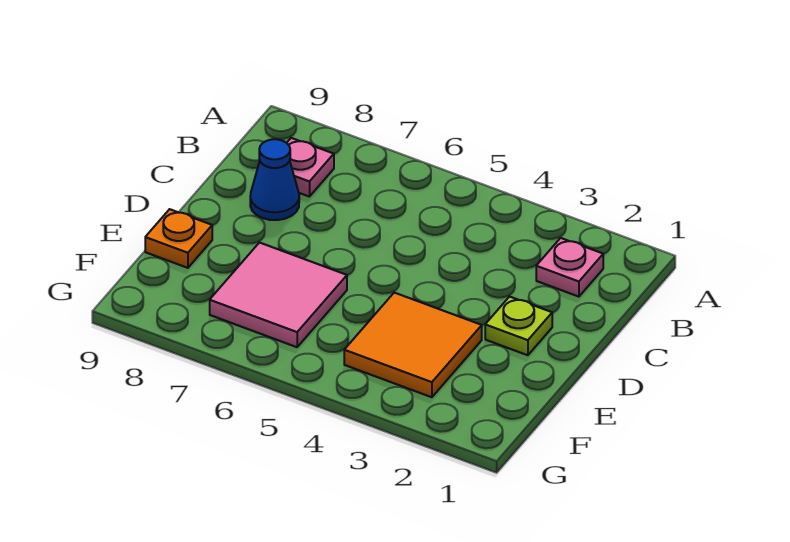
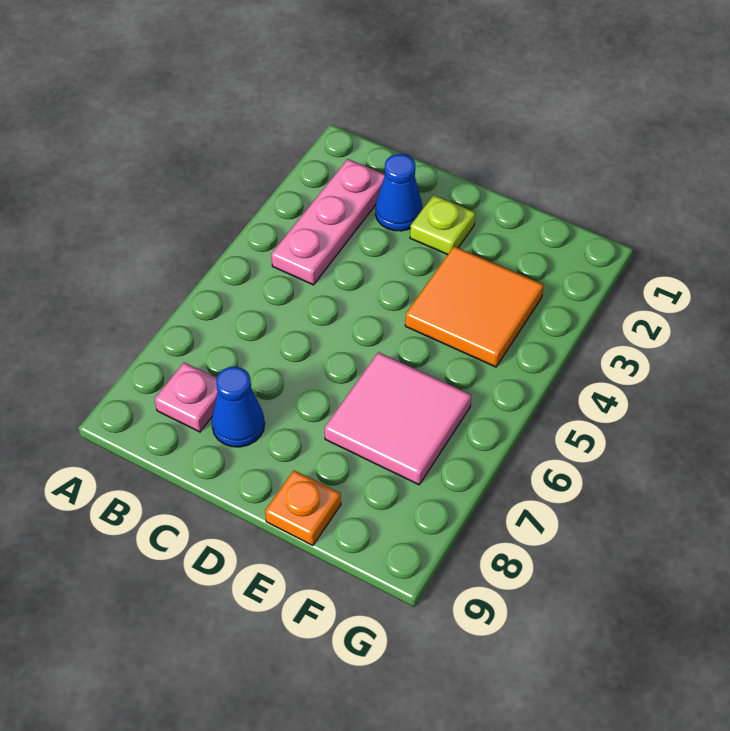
pink 1x1 plate [536,238,603,297] -> pink 1x3 plate [271,159,385,285]
none -> blue 1x1 cone [376,154,422,231]

